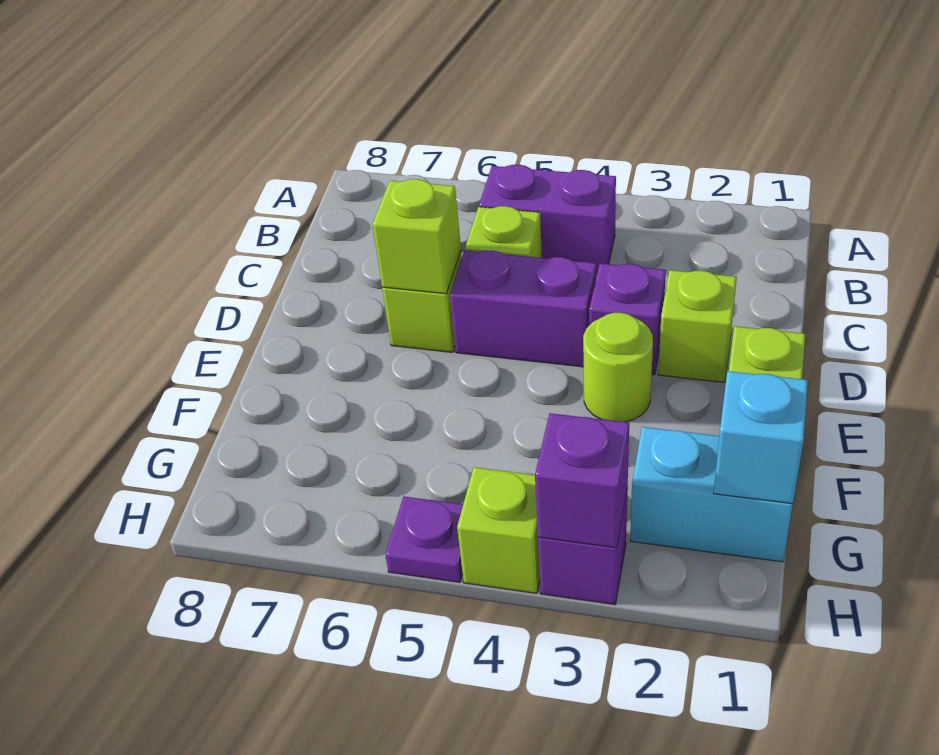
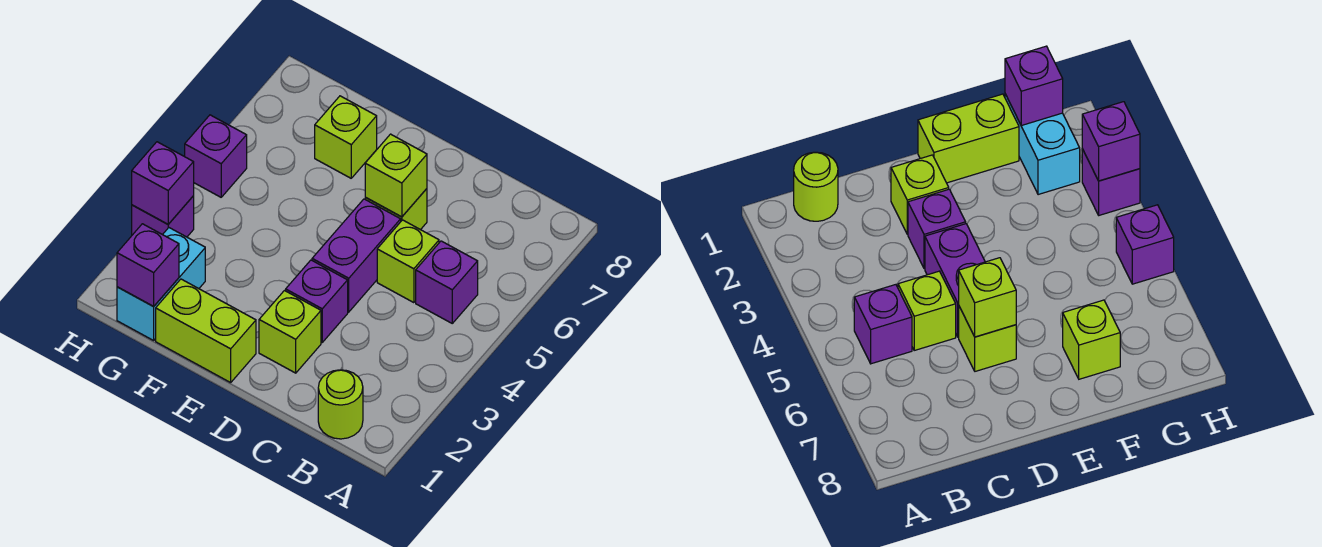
purple 1x2 brick [479,165,616,274] -> purple 1x1 brick [416,241,478,323]
lime 1x1 round brick [583,313,653,422] -> lime 1x1 round brick moved to [318,370,363,439]
cyan 1x1 brick [714,371,808,504] -> purple 1x1 brick [117,224,179,306]
lime 1x1 brick [457,467,540,593] -> lime 1x1 brick moved to [315,96,377,178]
purple 1x1 plate [385,497,463,582] -> purple 1x1 brick [185,115,247,197]

